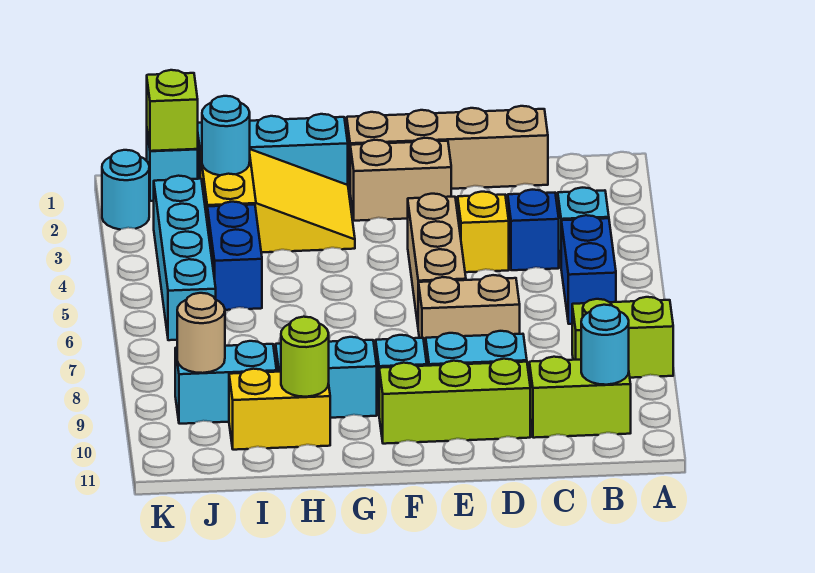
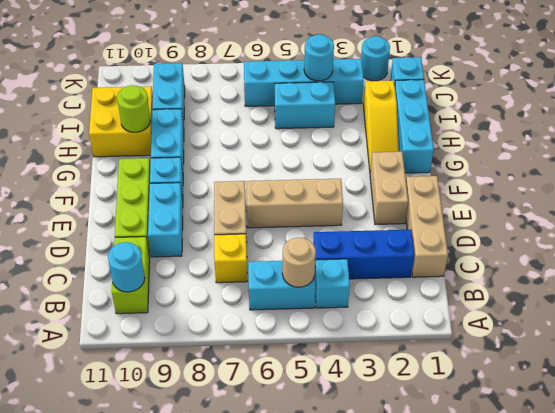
lime 1x2 brick [572,297,673,378] -> none
blue 1x2 brick [561,215,616,324] -> cyan 1x2 brick [248,261,316,310]
tan 1x4 brick [347,106,548,189] -> tan 1x3 brick [406,176,448,277]
blue 1x1 brick [508,190,559,270] -> blue 1x3 brick [313,230,414,279]
yellow 1x1 brick [458,192,509,272] -> yellow 1x1 brick moved to [214,234,247,283]
yellow 2x3 slope [200,149,355,252] -> yellow 1x3 slope [363,80,399,170]
yellow 1x2 brick [229,369,330,450] -> yellow 2x2 brick [89,86,153,157]
cyan 1x1 round brick [202,96,250,175] -> cyan 1x1 round brick moved to [304,34,334,81]
blue 1x2 brick [207,202,262,310] -> cyan 1x2 brick [275,82,335,129]
lime 1x1 brick [147,70,198,151] -> none
tan 1x1 round brick [177,293,225,373] -> tan 1x1 round brick moved to [282,238,316,287]

